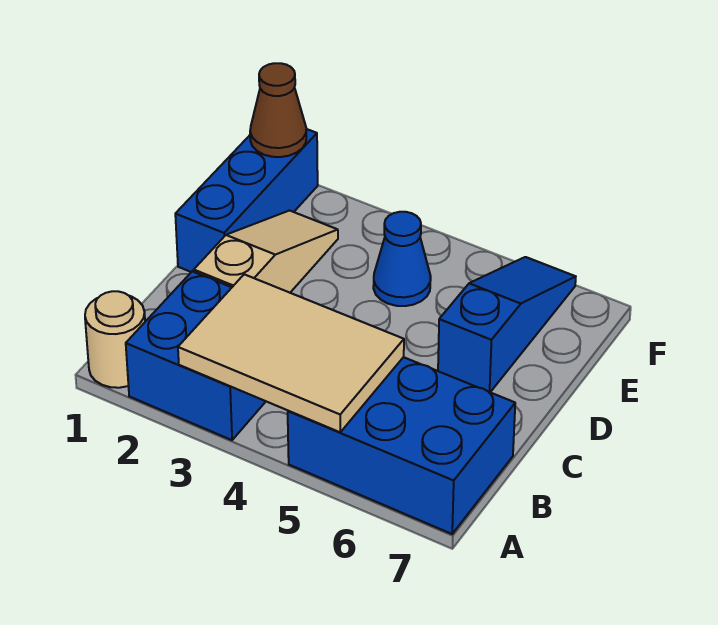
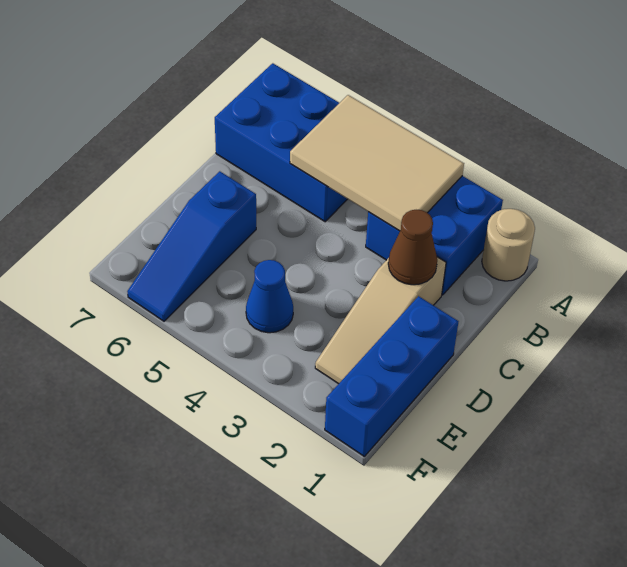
brown 1x1 cone [250,63,306,157] -> brown 1x1 cone moved to [388,210,437,285]

